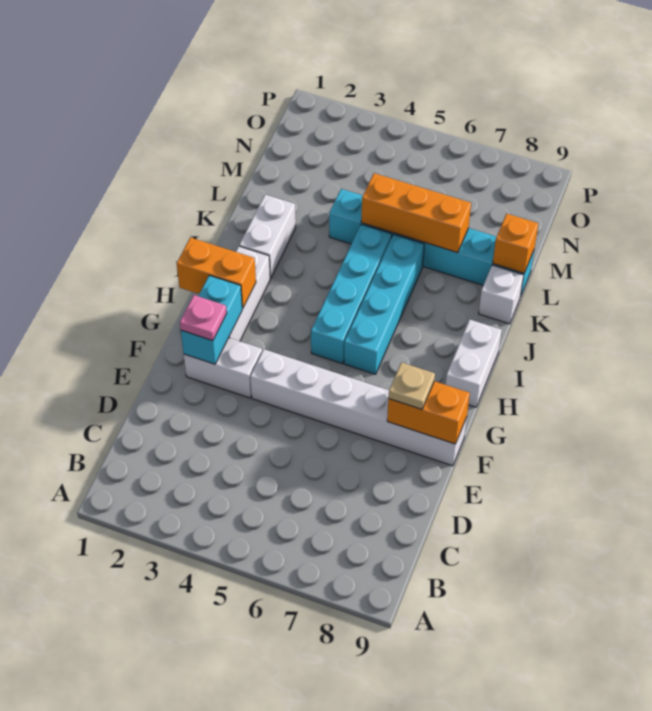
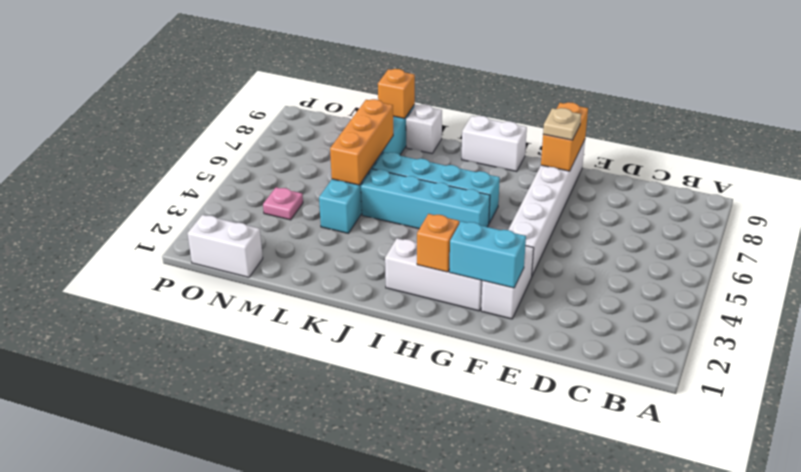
pink 1x1 plate [180,295,227,341] -> pink 1x1 plate moved to [263,187,303,220]
orange 1x2 brick [177,238,256,308] -> orange 1x1 brick [417,214,459,272]
white 1x2 brick [239,194,296,278] -> white 1x2 brick moved to [187,215,263,277]

